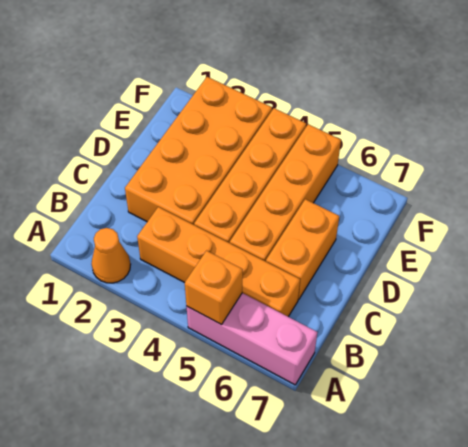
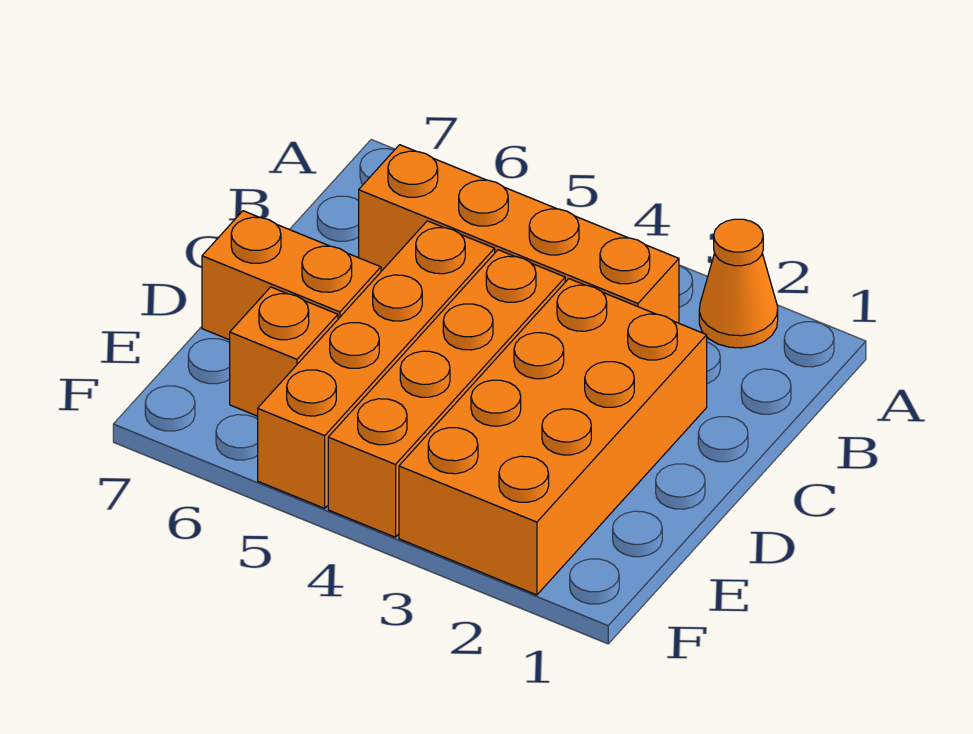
pink 1x3 brick [187,293,317,385] -> none
orange 1x1 brick [185,251,243,325] -> orange 1x1 brick moved to [230,287,338,416]
orange 1x2 brick [266,199,339,300] -> orange 1x2 brick turned to [202,211,381,340]

